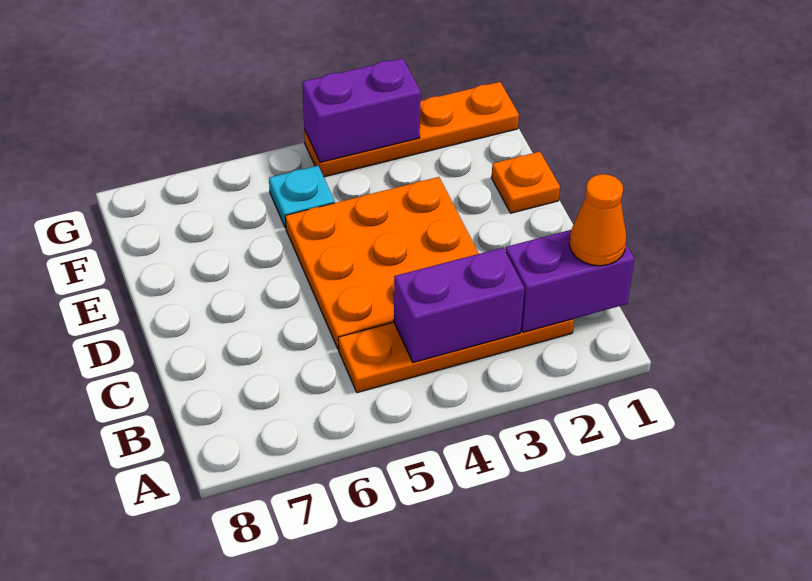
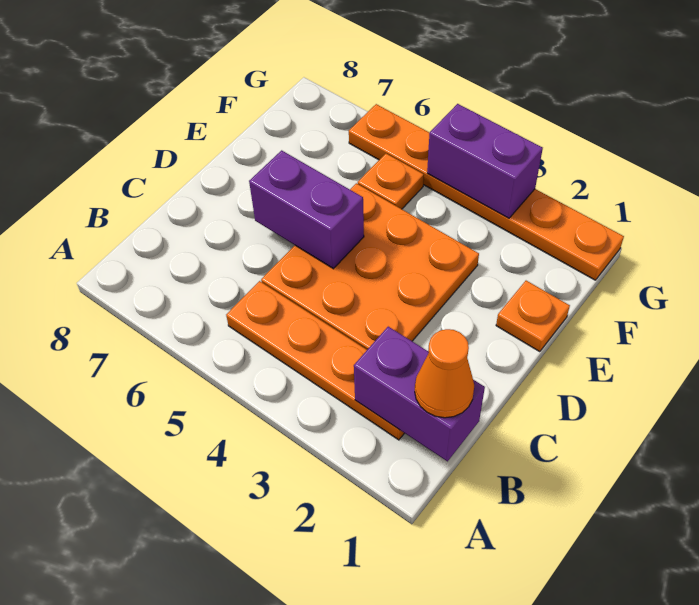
purple 1x2 brick [394,248,524,363] -> purple 1x2 brick moved to [249,150,364,269]
cyan 1x1 plate [269,166,335,228] -> orange 1x1 plate [358,154,424,209]
orange 1x4 plate [304,82,519,177] -> orange 1x6 plate [349,104,624,280]

